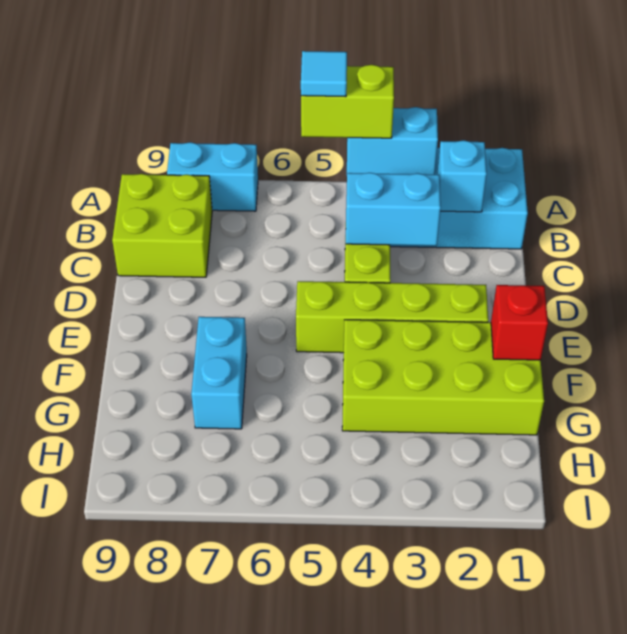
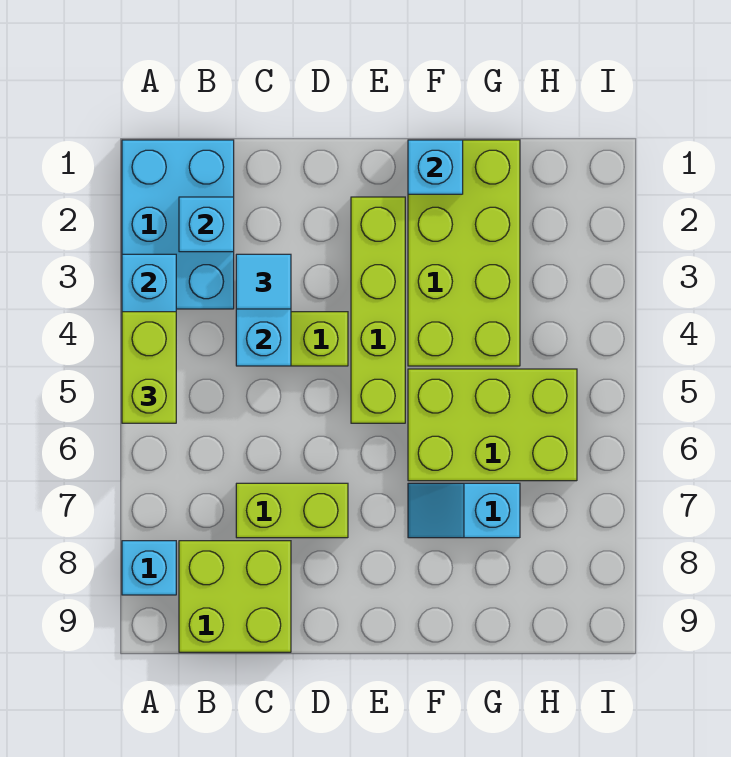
cyan 1x1 tile [301,51,347,97] -> cyan 1x1 tile moved to [236,254,291,309]
cyan 1x2 brick [167,142,258,211] -> cyan 1x1 brick [122,541,176,595]
none -> lime 1x2 brick [236,483,348,538]
red 1x1 brick [491,285,548,360] -> cyan 1x1 brick [408,140,463,194]
none -> lime 2x3 brick [408,369,577,481]
cyan 1x2 brick [191,317,247,429] -> cyan 1x2 slope [408,483,520,538]

